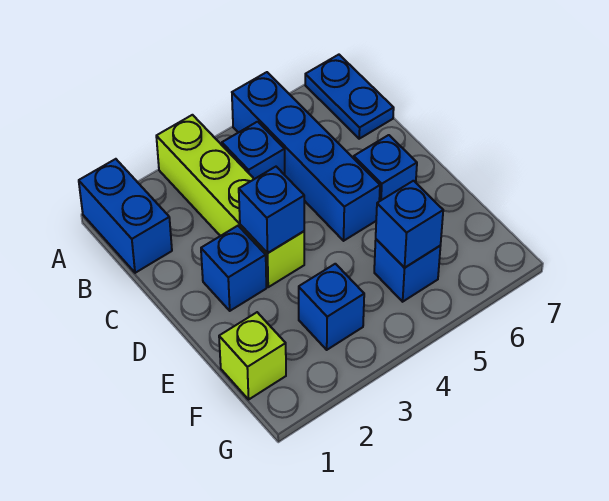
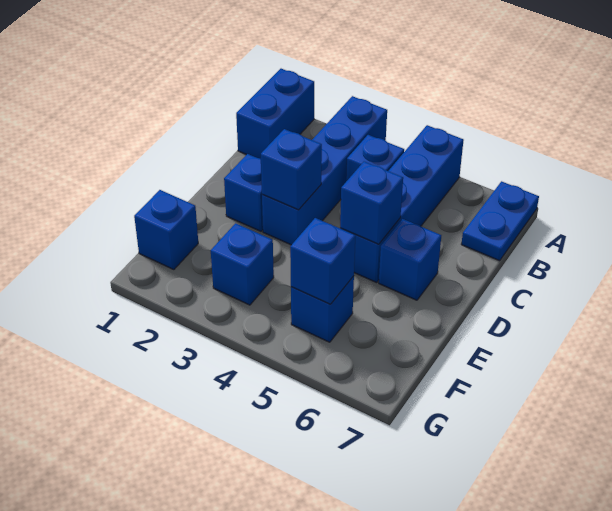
lime 1x4 brick [156,115,304,287] -> blue 1x4 brick [262,96,387,245]
none -> blue 1x1 brick [340,162,403,244]
lime 1x1 brick [219,312,286,399] -> blue 1x1 brick [134,190,198,270]

